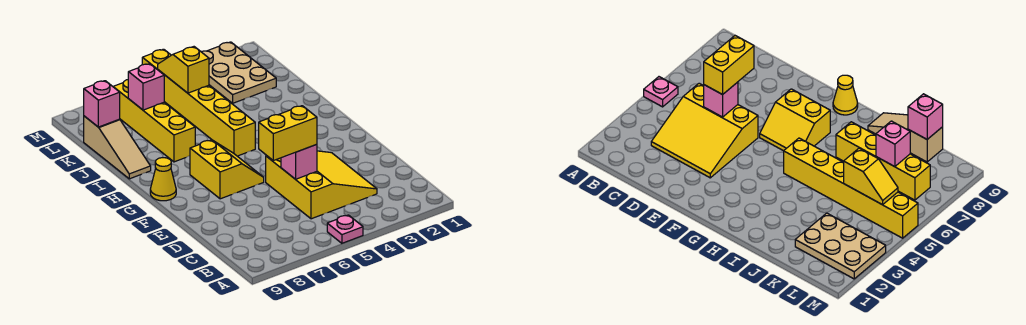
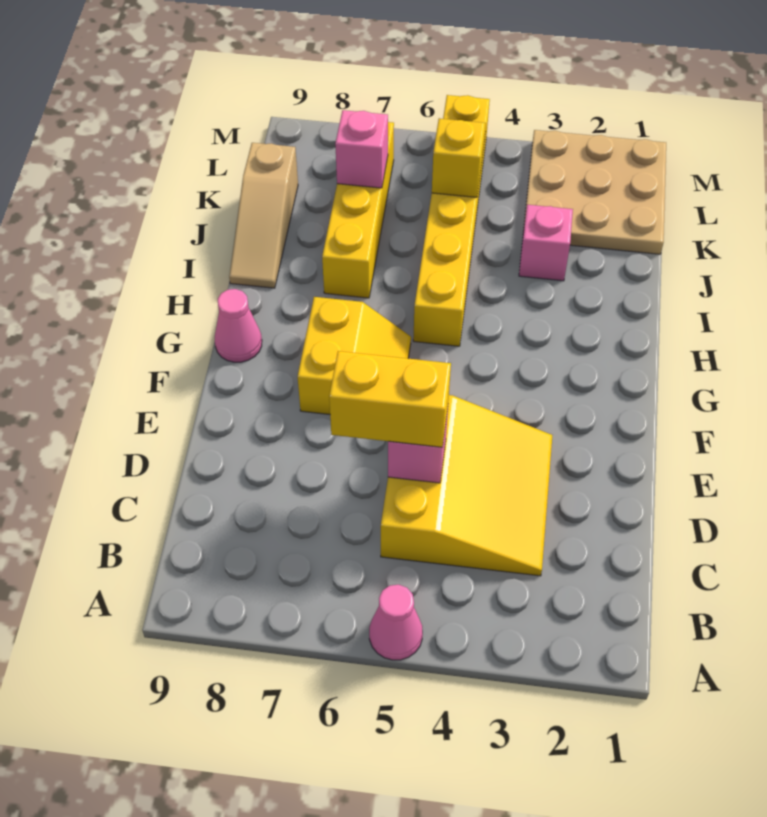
pink 1x1 plate [327,215,363,243] -> pink 1x1 cone [369,585,423,660]
yellow 1x1 cone [150,158,176,201] -> pink 1x1 cone [215,289,262,362]
tan 2x3 plate [202,42,276,103] -> tan 3x3 plate [523,130,666,254]
pink 1x1 brick [84,81,120,127] -> pink 1x1 brick moved to [519,205,573,281]

